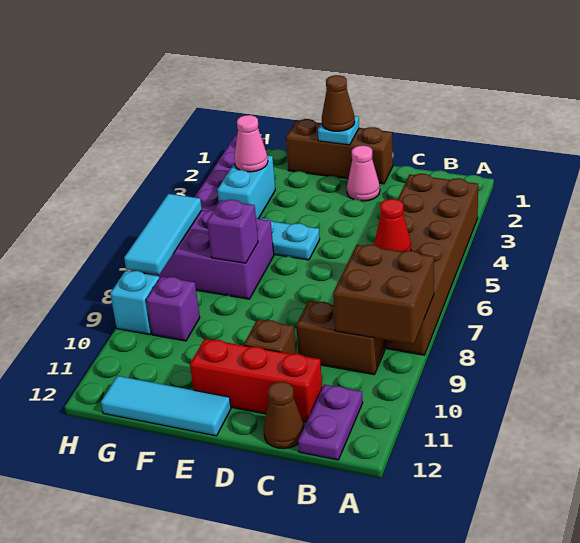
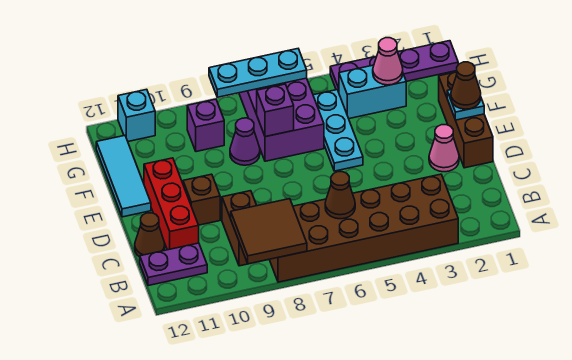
brown 2x2 brick [333,245,434,344] -> brown 2x2 tile [231,199,307,264]
red 1x1 cone [374,199,411,252] -> brown 1x1 cone [325,172,355,219]
none -> purple 1x1 cone [230,118,260,165]
cyan 1x3 tile [124,194,202,275] -> cyan 1x3 plate [209,49,307,97]
cyan 1x1 brick [110,271,159,335] -> cyan 1x1 brick moved to [118,89,155,141]

